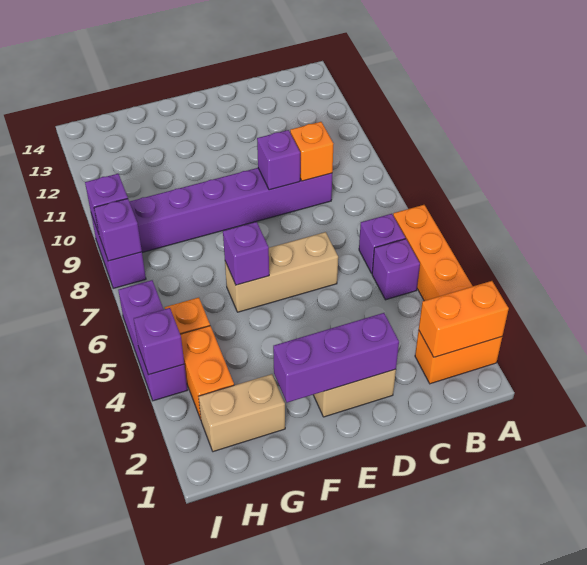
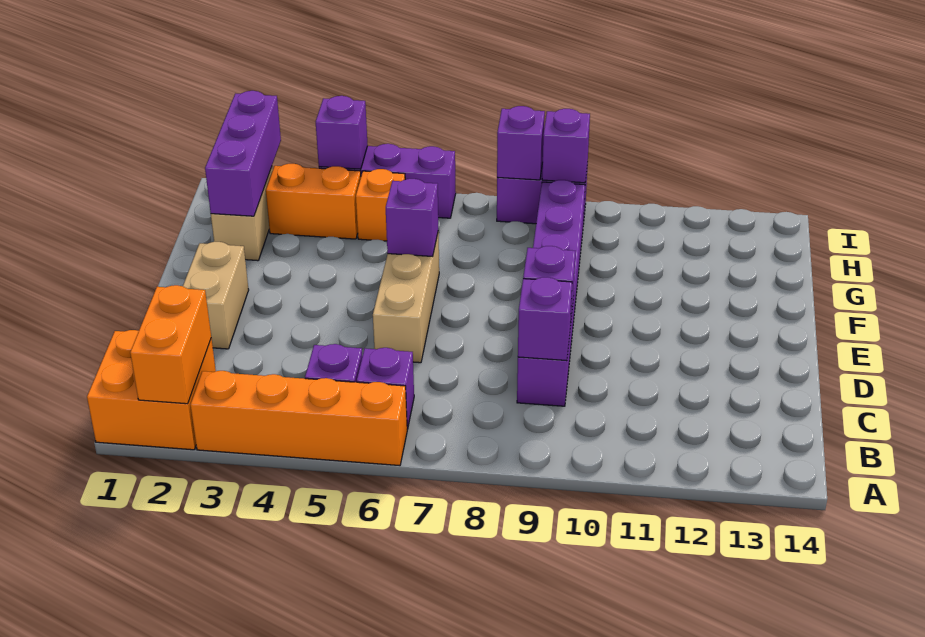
orange 1x2 brick [415,330,502,384] -> orange 2x2 brick [87,330,216,450]
orange 1x1 brick [290,122,333,181] -> purple 1x1 brick [518,277,572,361]
purple 1x3 brick [273,313,399,403] -> purple 1x3 brick moved to [205,91,281,216]

